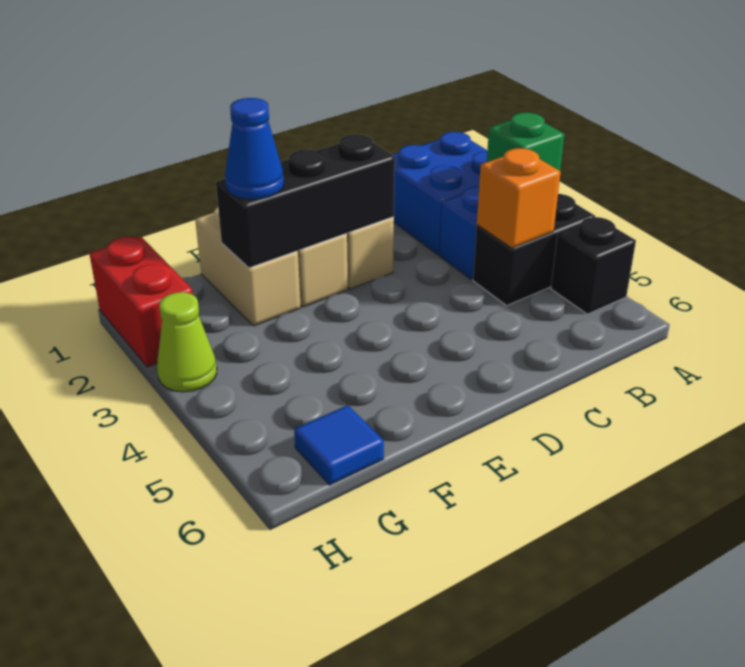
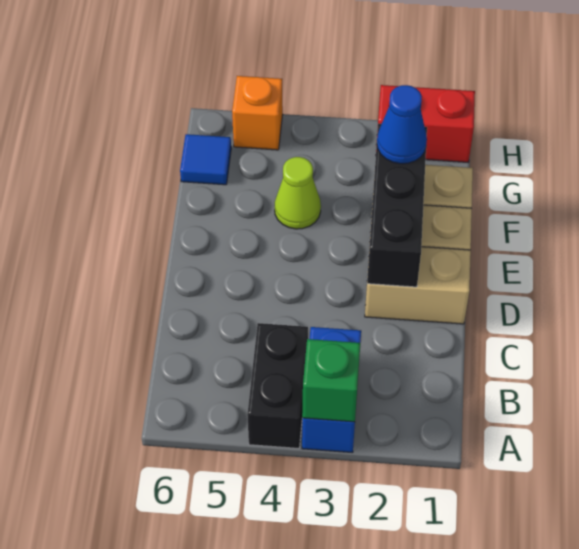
blue 2x2 brick [393,132,487,255] -> none
black 1x1 brick [551,217,636,314] -> none
orange 1x1 brick [477,148,561,248] -> orange 1x1 brick moved to [232,76,283,150]
lime 1x1 cone [157,292,217,392] -> lime 1x1 cone moved to [275,157,321,229]

